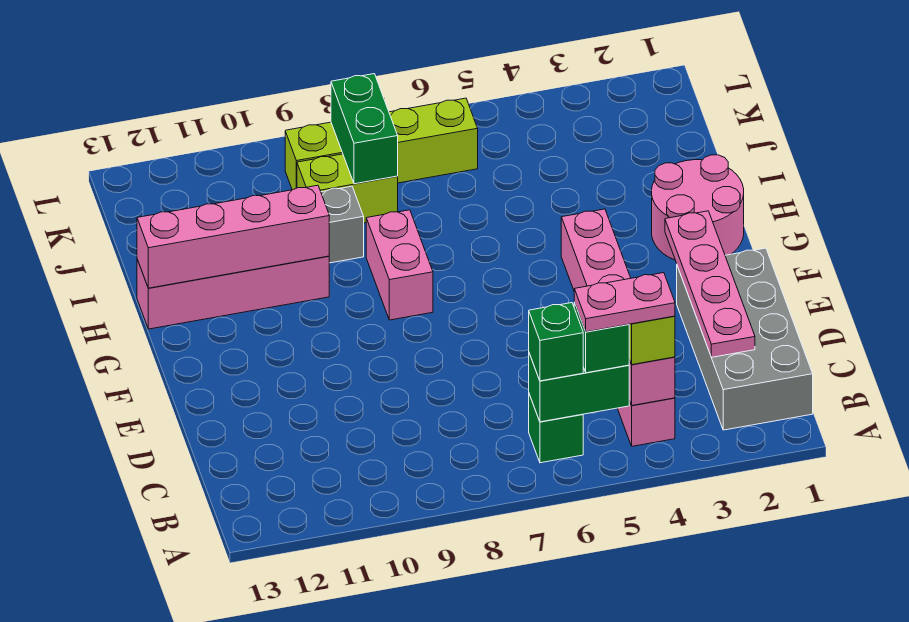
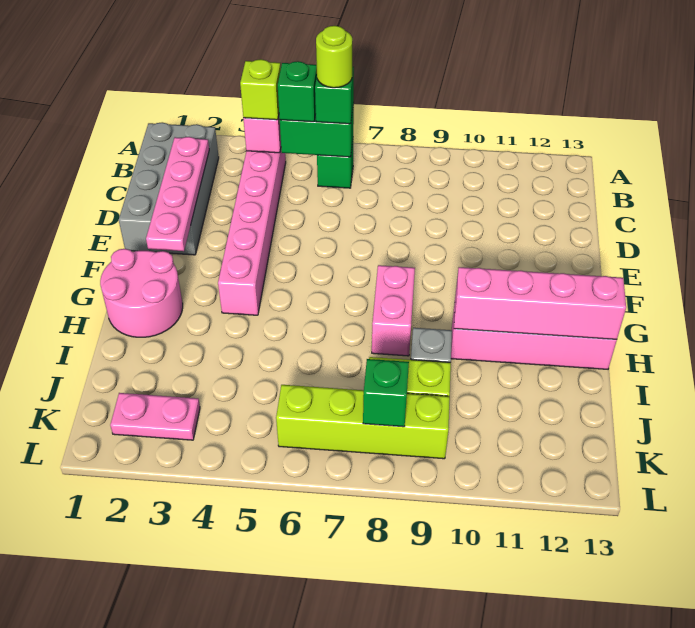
pink 1x2 plate [574,273,675,332] -> pink 1x2 plate moved to [110,393,200,440]
none -> lime 1x1 round brick [316,26,352,88]
green 1x2 brick [331,74,398,184] -> green 1x1 brick [363,359,409,427]

